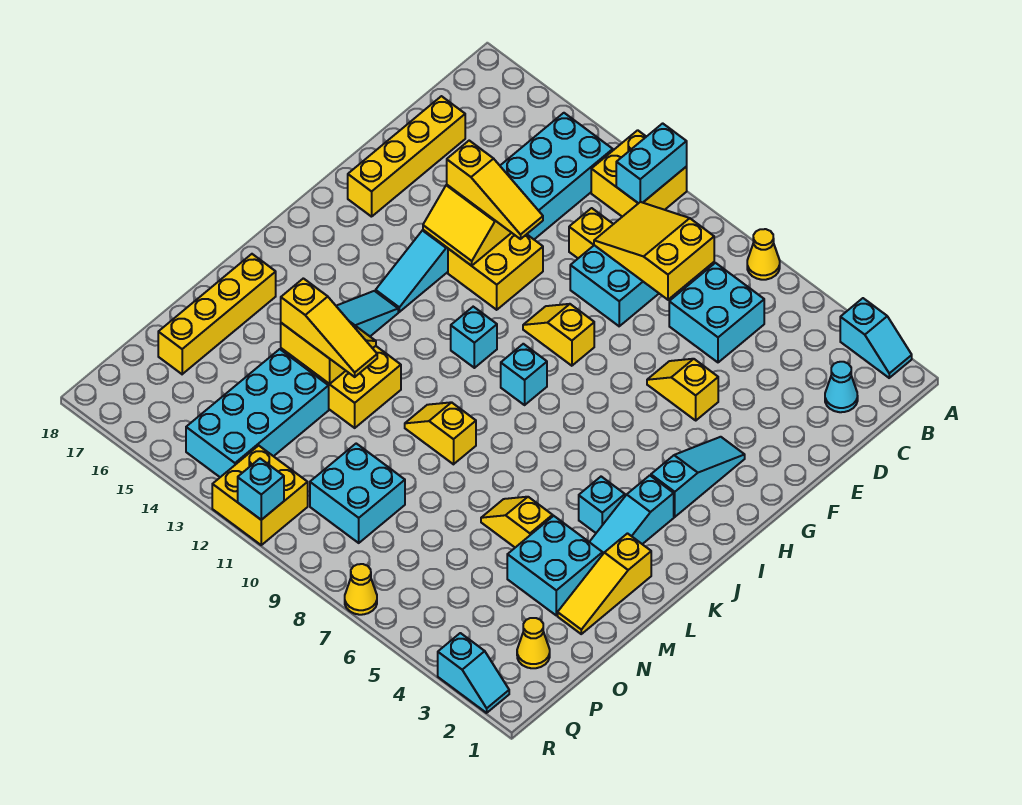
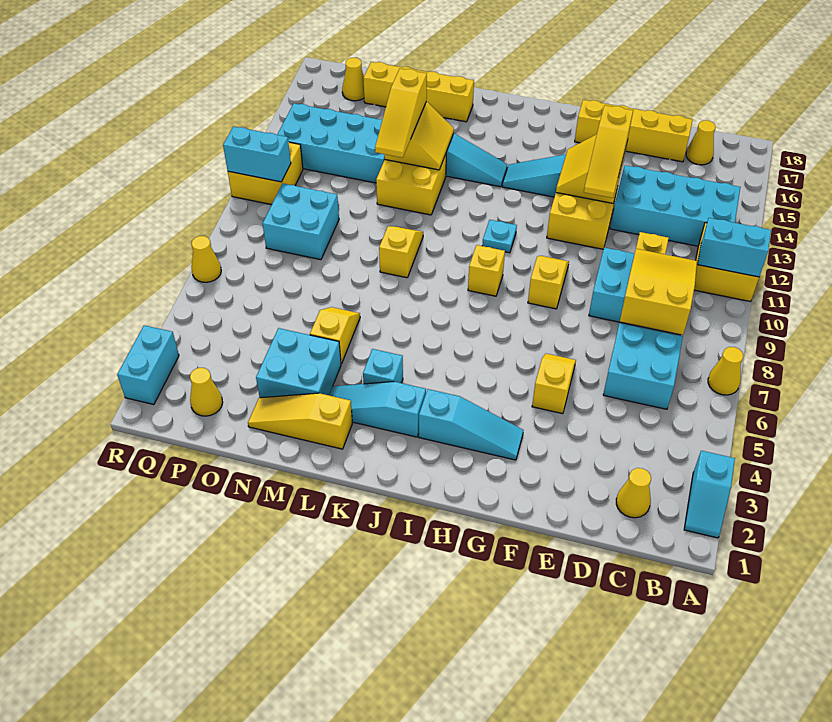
cyan 1x1 cone [825,362,858,412] -> yellow 1x1 cone [616,468,651,518]
none -> yellow 1x1 cone [686,120,716,165]
cyan 1x1 brick [501,344,547,405] -> yellow 1x1 brick [468,245,505,296]
cyan 1x1 brick [451,307,497,368] -> cyan 1x1 plate [482,220,517,253]
none -> yellow 1x1 cone [342,58,364,101]
cyan 1x2 slope [438,633,509,713] -> cyan 1x2 brick [117,325,179,405]
cyan 1x1 brick [238,459,284,520] -> cyan 1x2 brick [223,127,291,182]

